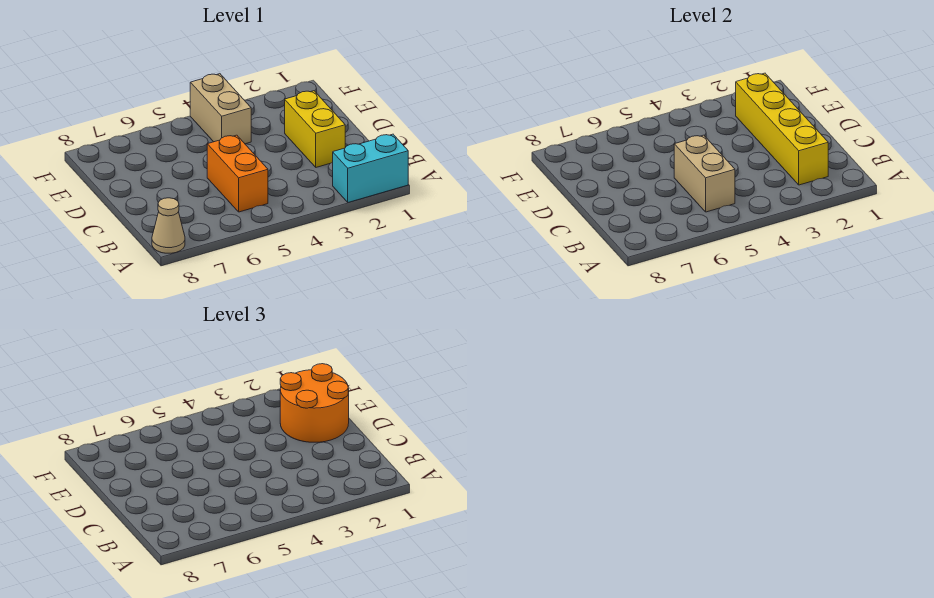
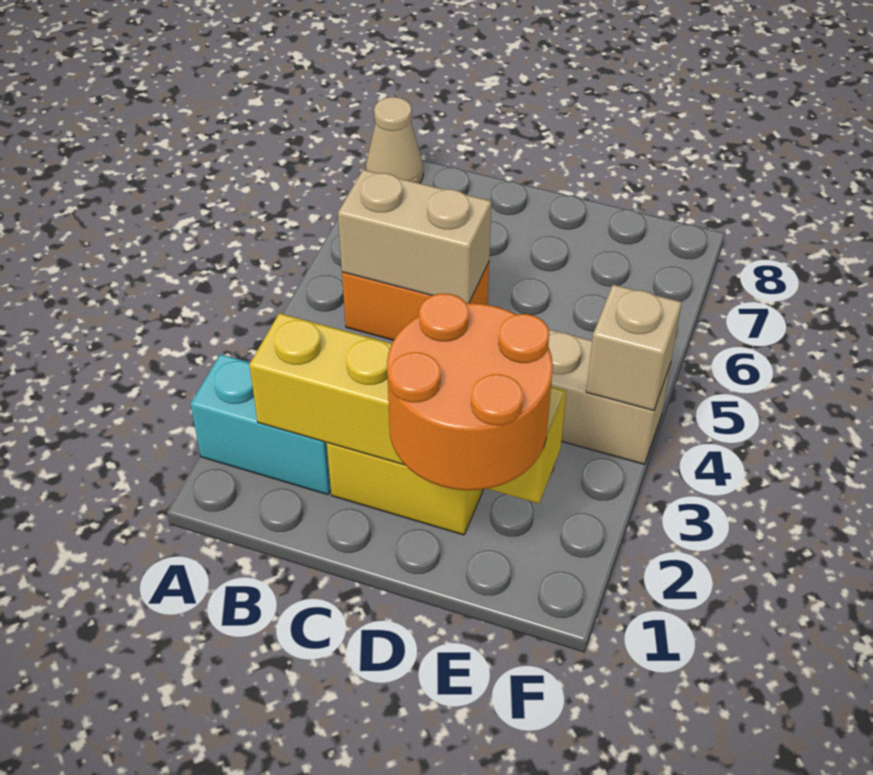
cyan 1x2 brick [333,134,408,202] -> cyan 1x2 brick turned to [190,354,331,495]
none -> tan 1x1 brick [586,285,682,411]

